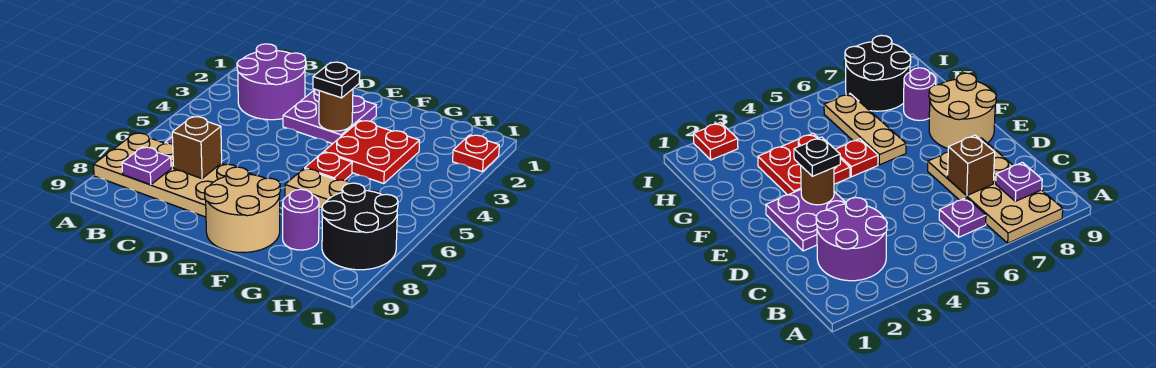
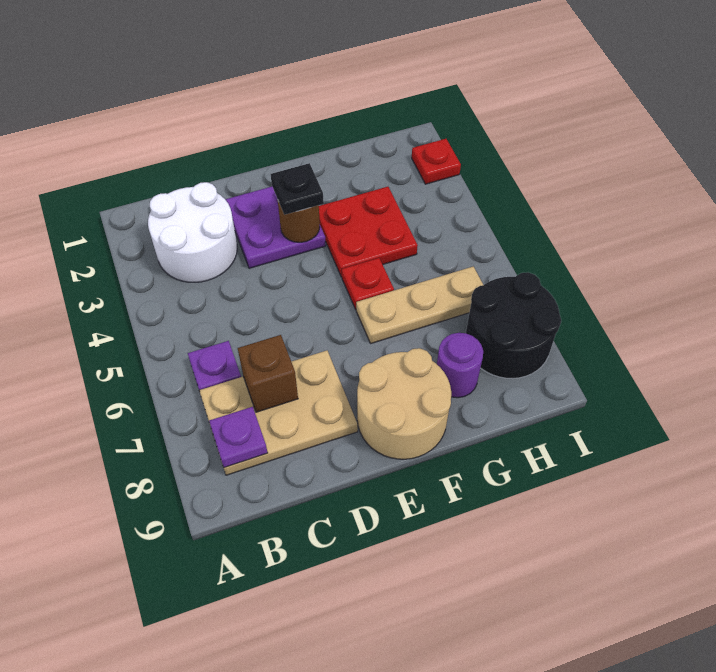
tan 2x4 plate [93,133,252,217] -> tan 2x3 plate [199,351,358,475]
purple 2x2 round brick [237,44,306,120] -> white 2x2 round brick [148,182,237,282]

